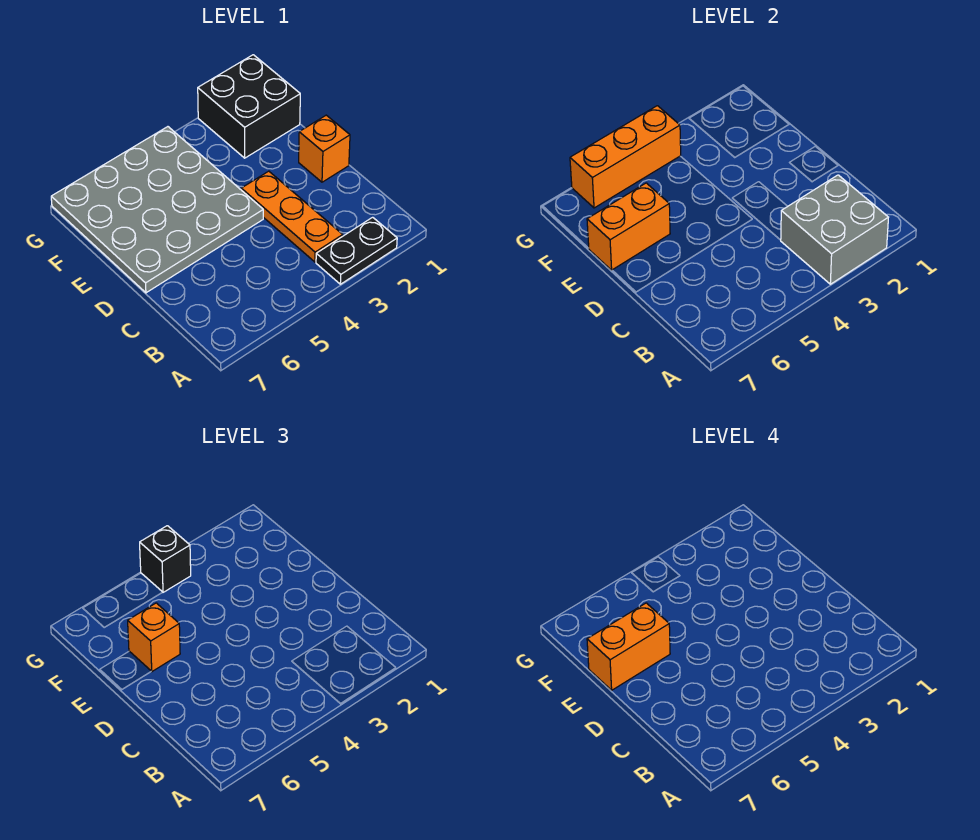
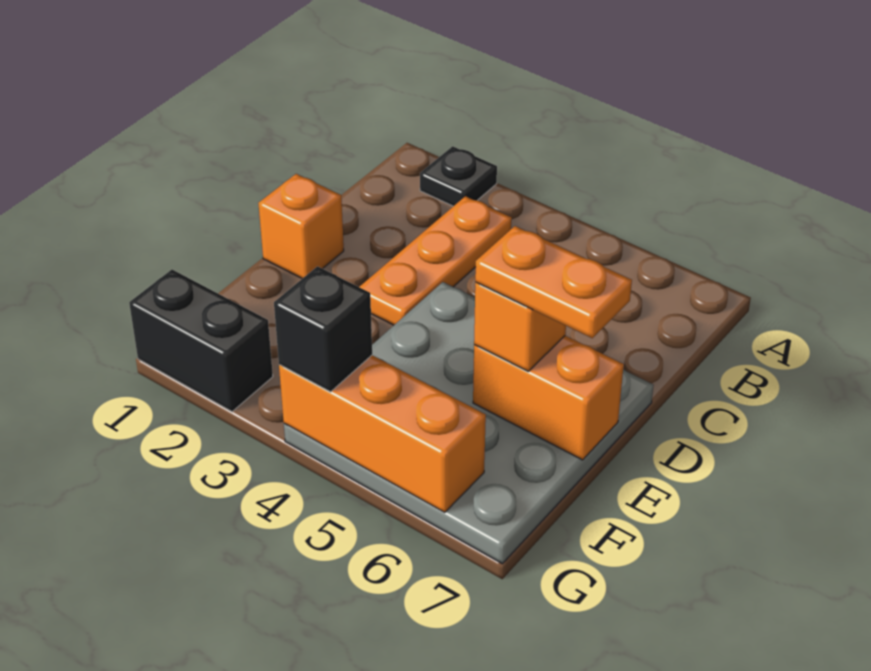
black 1x2 plate [316,217,397,284] -> black 1x1 plate [420,146,497,206]
grey 2x2 brick [781,175,888,284] -> none
orange 1x2 brick [587,603,670,690] -> orange 1x2 plate [475,226,632,338]
black 2x2 brick [198,55,300,158] -> black 1x2 brick [129,270,273,412]

